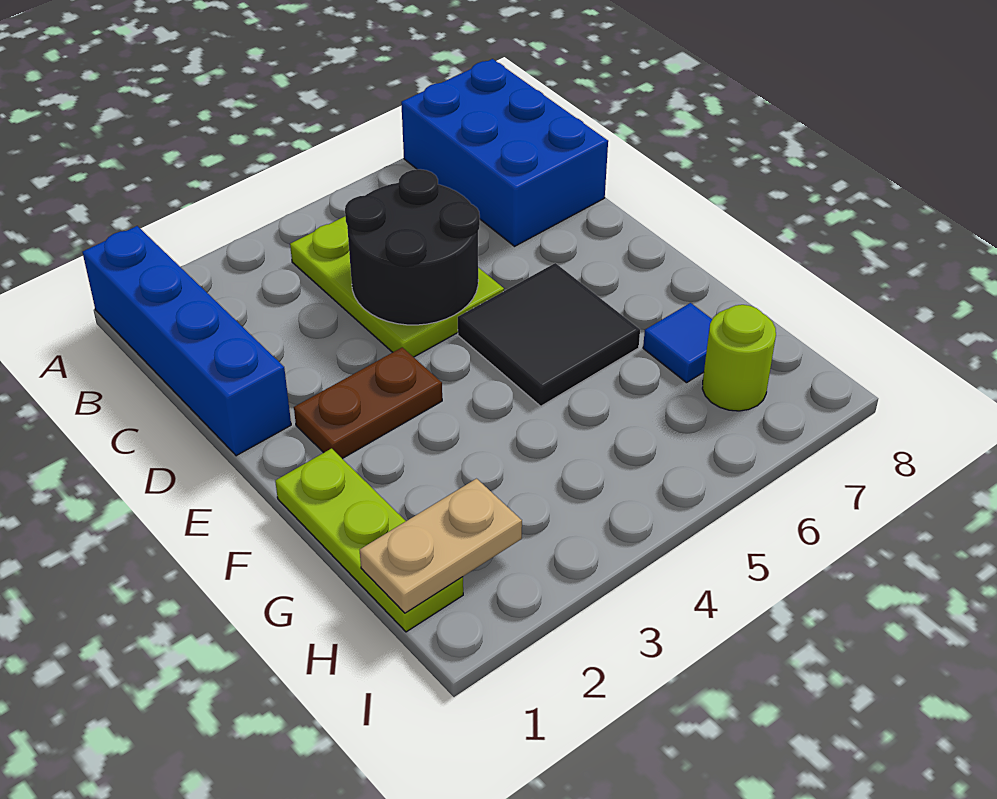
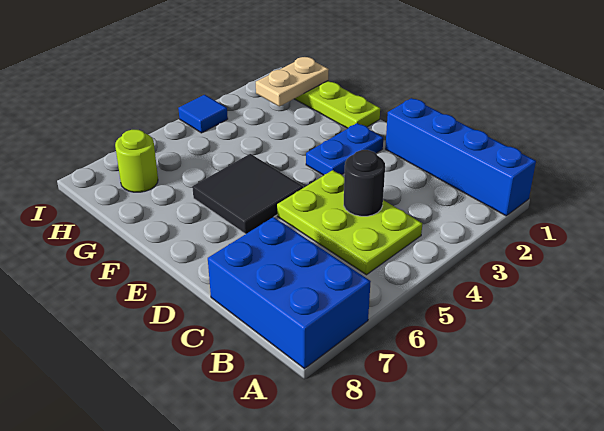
black 2x2 round brick [345,169,480,325] -> black 1x1 round brick [344,150,385,216]
brown 1x2 plate [294,347,442,459] -> blue 1x2 plate [306,123,383,175]
blue 1x1 tile [643,303,712,383] -> blue 1x1 tile moved to [178,95,228,133]

